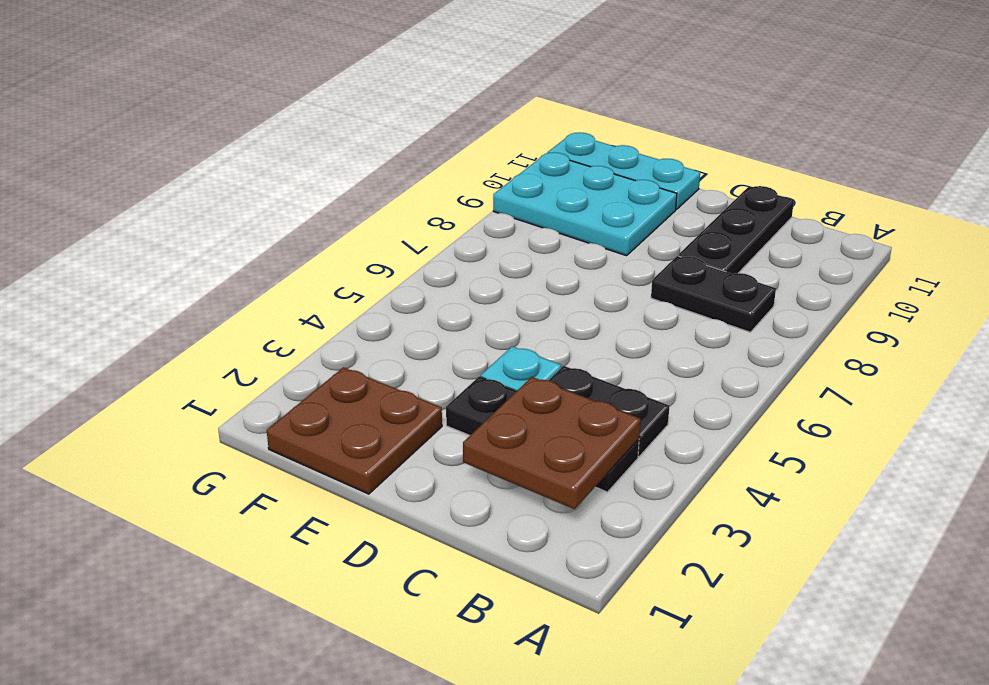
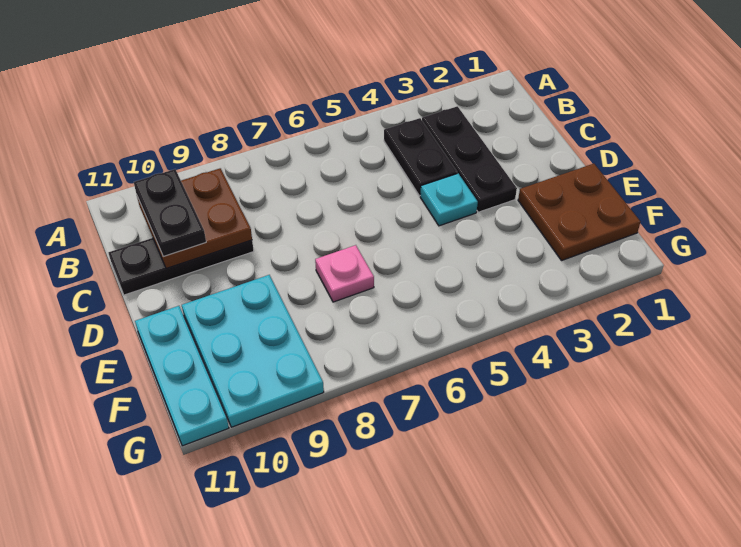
brown 2x2 plate [463,377,641,509] -> brown 2x2 plate moved to [137,168,252,269]
black 1x2 plate [651,256,776,332] -> black 1x2 plate moved to [134,169,206,257]
none -> pink 1x1 plate [315,245,374,302]

